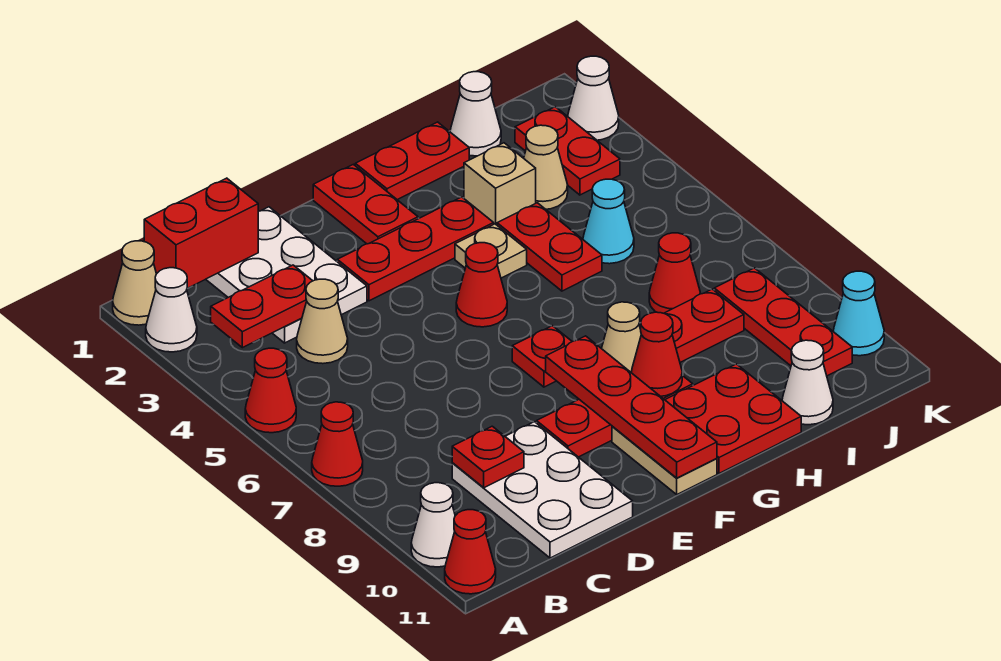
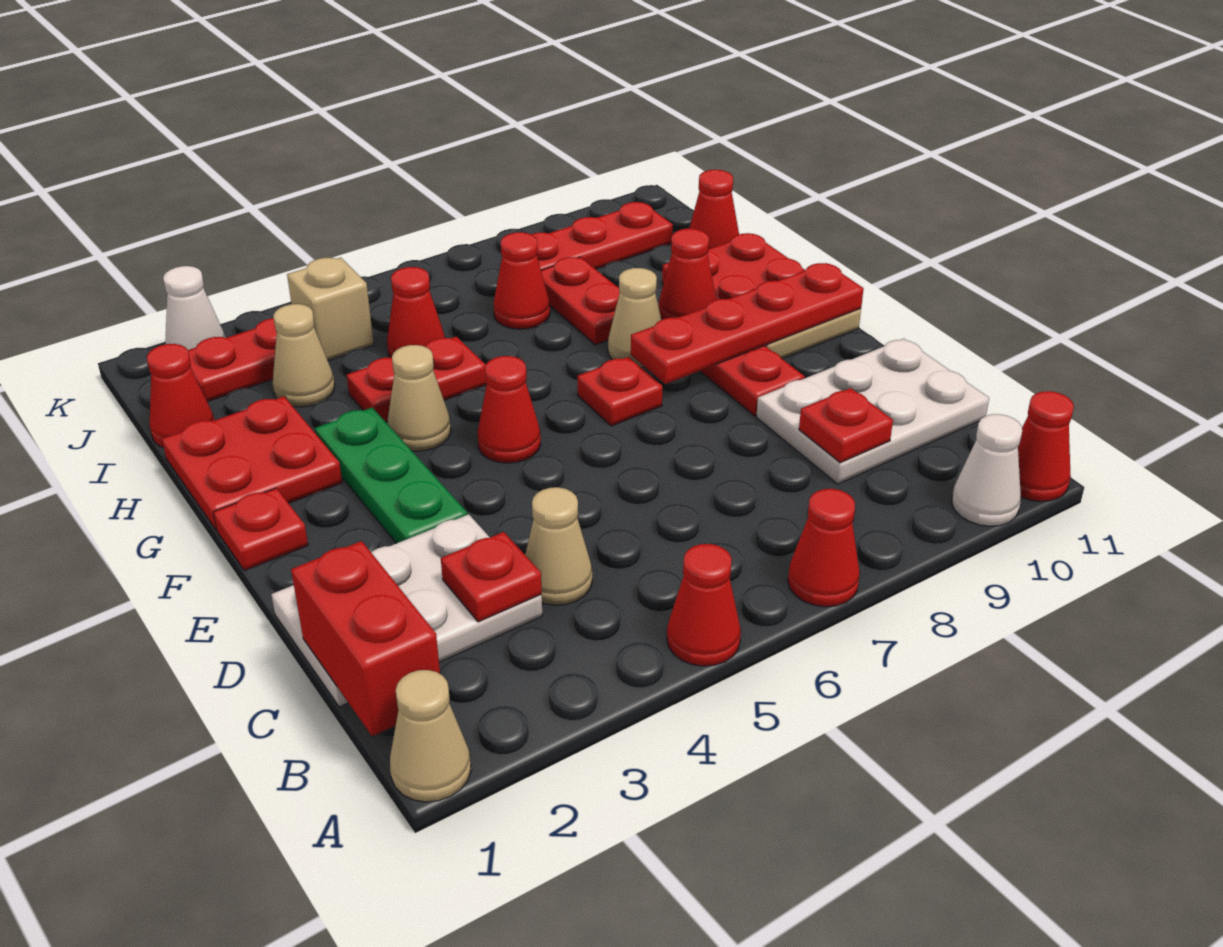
white 1x1 cone [146,268,197,352] -> none
red 1x2 plate [211,265,312,348] -> red 1x1 plate [441,532,542,622]
red 1x3 plate [337,197,494,301] -> green 1x3 plate [315,408,467,543]
red 1x2 plate [313,164,418,244] -> red 1x1 plate [213,488,308,571]
red 1x2 plate [355,122,469,200] -> red 2x2 plate [162,396,342,531]
tan 1x1 plate [455,224,527,278] -> tan 1x1 cone [388,345,451,451]
tan 1x1 brick [464,143,536,225] -> tan 1x1 brick moved to [287,258,374,360]
white 1x1 cone [450,72,501,156] -> red 1x1 cone [147,344,214,448]
cyan 1x1 cone [583,179,634,264] -> red 1x1 cone [387,267,445,358]
white 1x1 cone [782,340,833,425] -> red 1x1 cone [689,170,739,249]
cyan 1x1 cone [833,271,884,356] -> none

